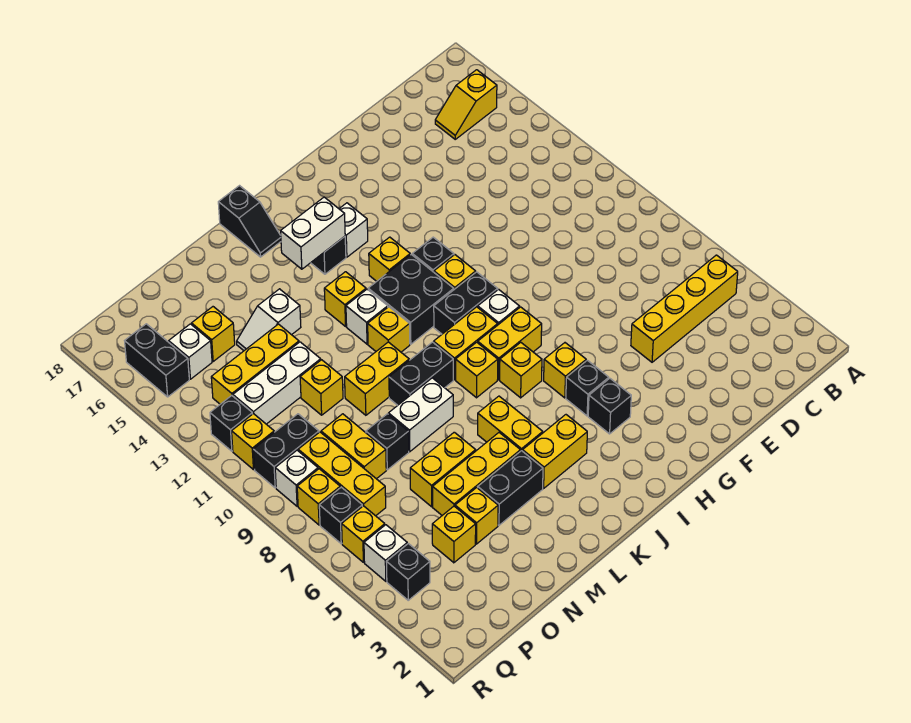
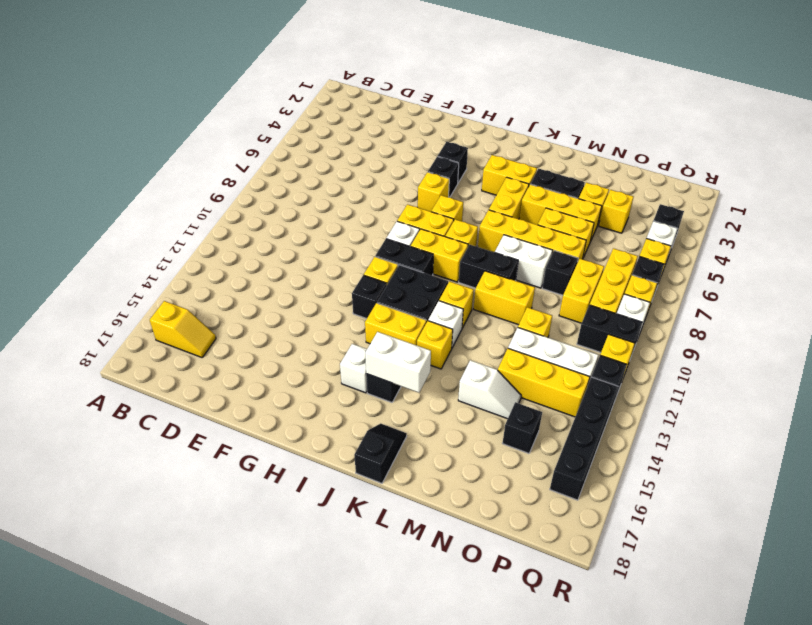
yellow 1x4 brick [631,255,738,362] -> yellow 1x4 brick moved to [478,210,586,263]
yellow 1x1 brick [369,237,410,281] -> yellow 1x2 brick [365,303,426,345]
yellow 1x1 brick [191,307,235,361] -> black 1x1 brick [502,402,542,453]
white 1x1 brick [169,324,212,379] -> none
black 1x2 brick [125,324,189,397] -> black 1x4 brick [550,377,619,500]

